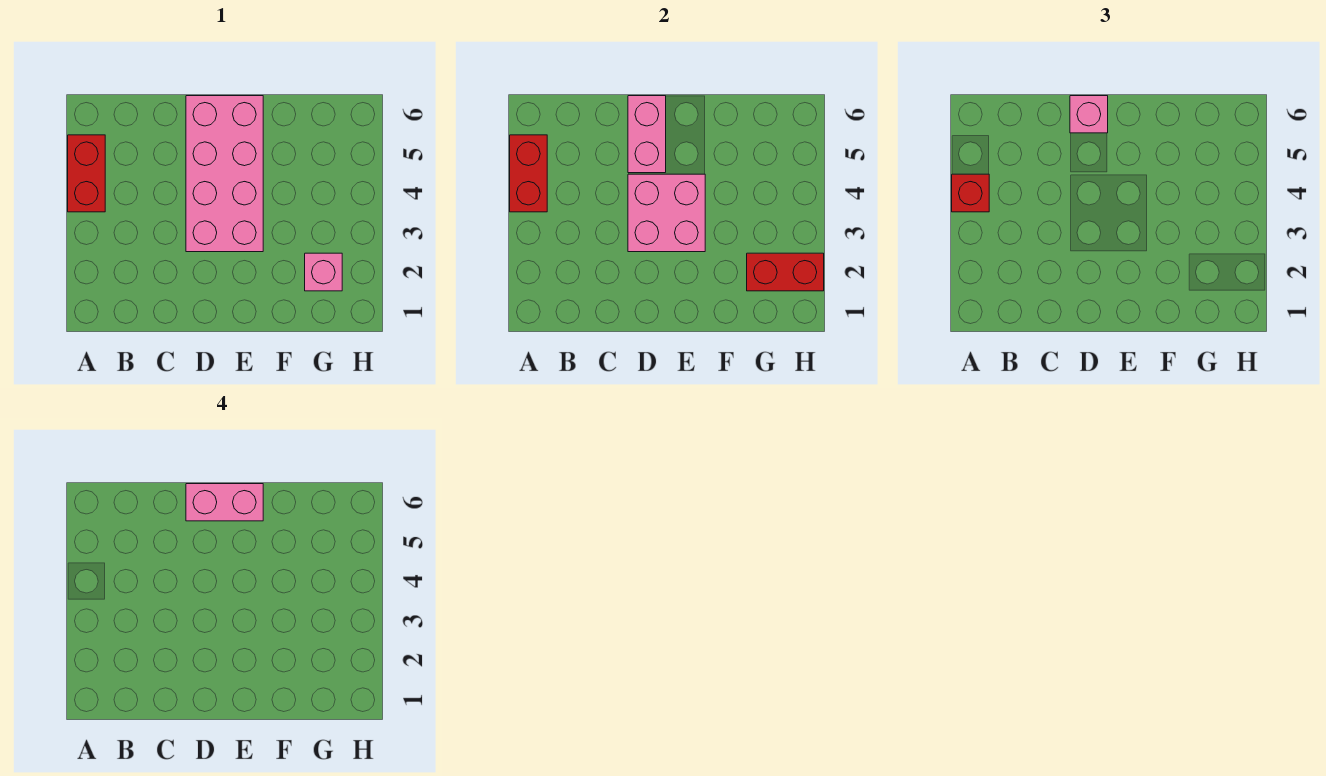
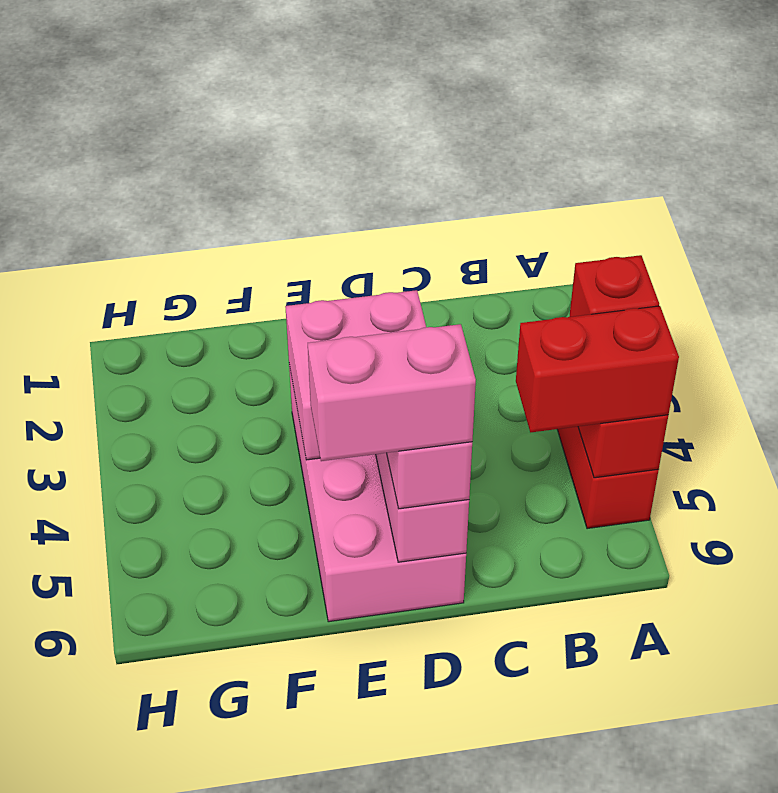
pink 1x1 brick [305,253,342,291] -> none
red 1x2 brick [747,253,824,291] -> red 1x2 brick moved to [516,306,679,432]

